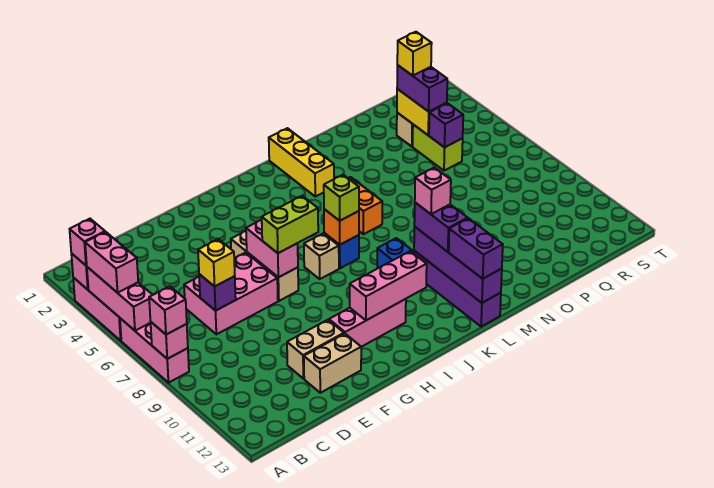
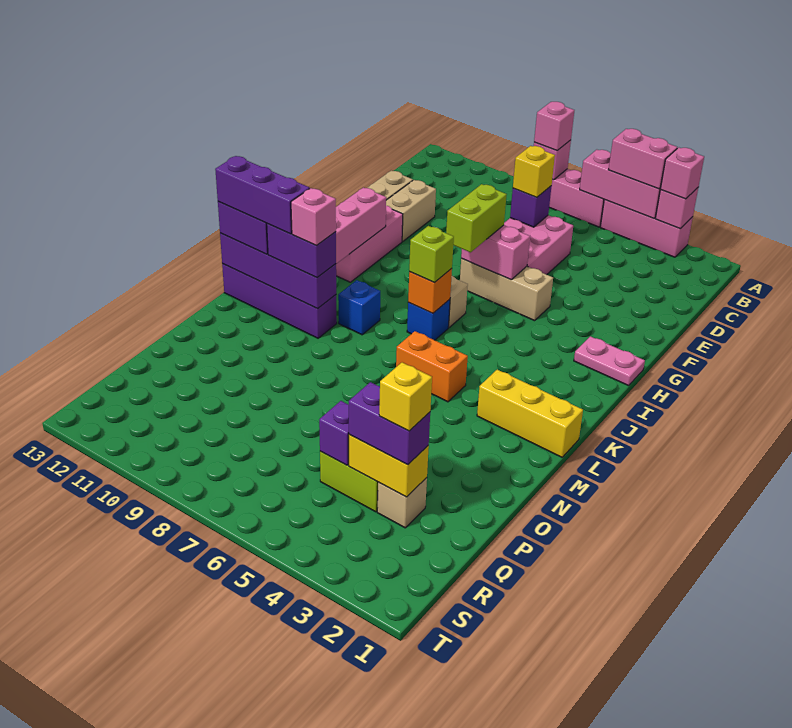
none -> pink 1x2 plate [574,336,645,386]
none -> purple 1x3 brick [215,156,310,234]

